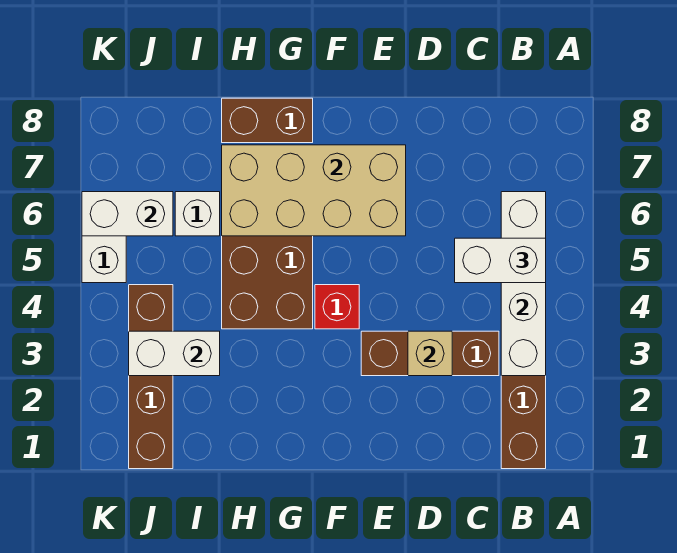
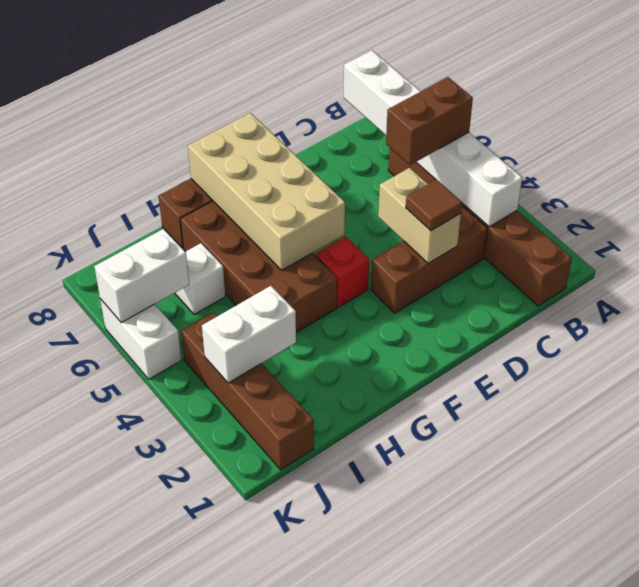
white 1x4 brick [501,192,546,376] -> white 1x6 brick [344,50,522,227]
white 1x2 brick [455,238,546,283] -> brown 1x2 brick [386,77,473,165]
tan 1x1 brick [408,331,452,376] -> tan 1x2 brick [378,168,461,263]
none -> brown 1x1 tile [406,180,462,231]
tan 2x4 brick [222,145,406,236] -> tan 2x4 brick turned to [188,113,345,270]

